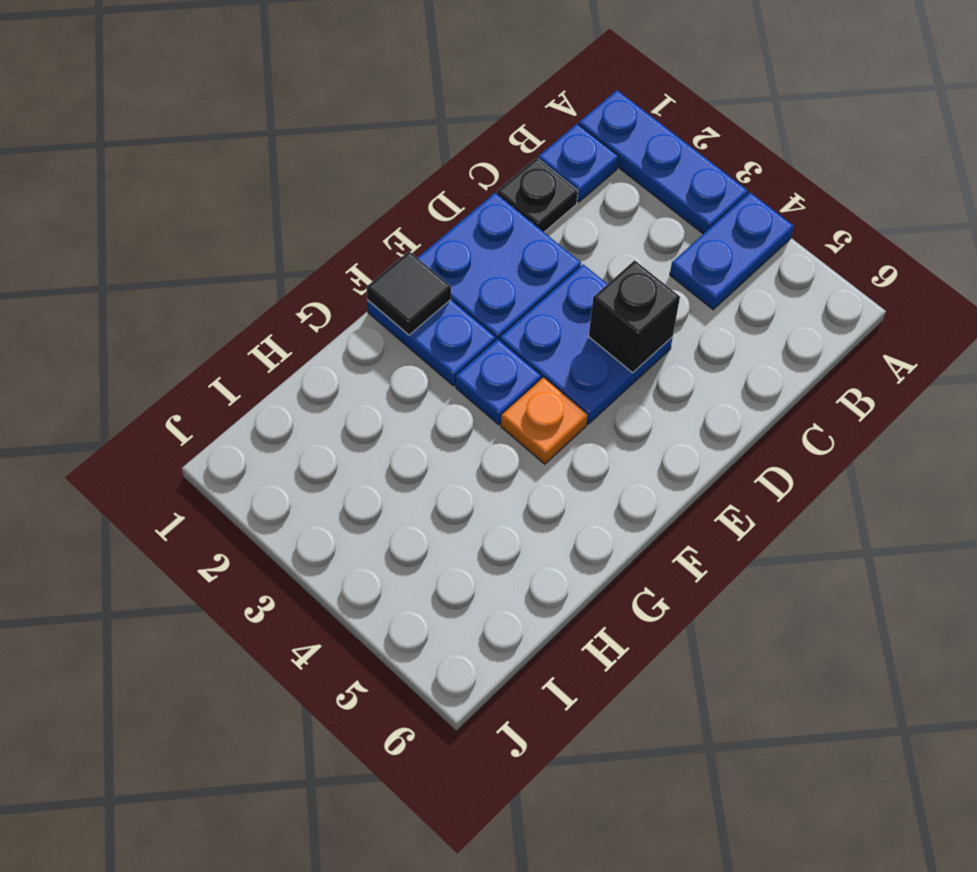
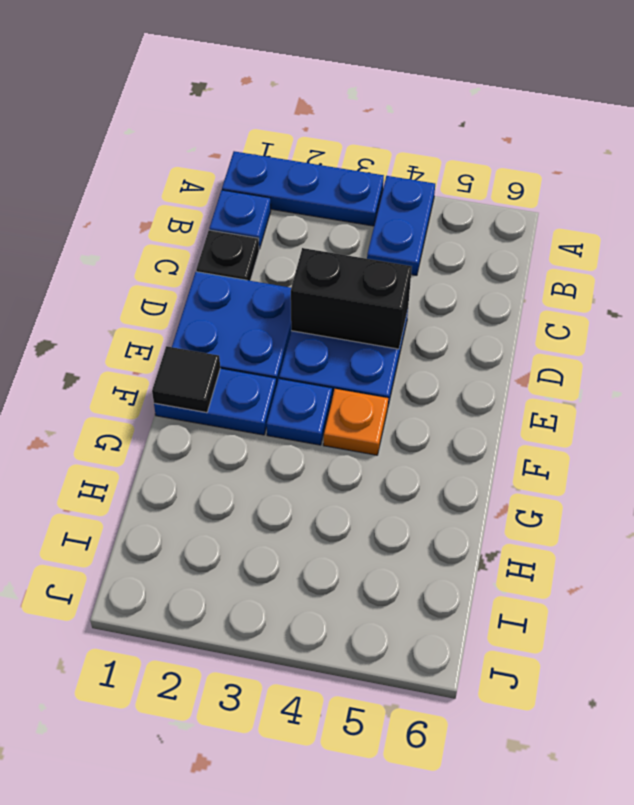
black 1x1 brick [589,260,680,373] -> black 1x2 brick [291,248,412,349]

